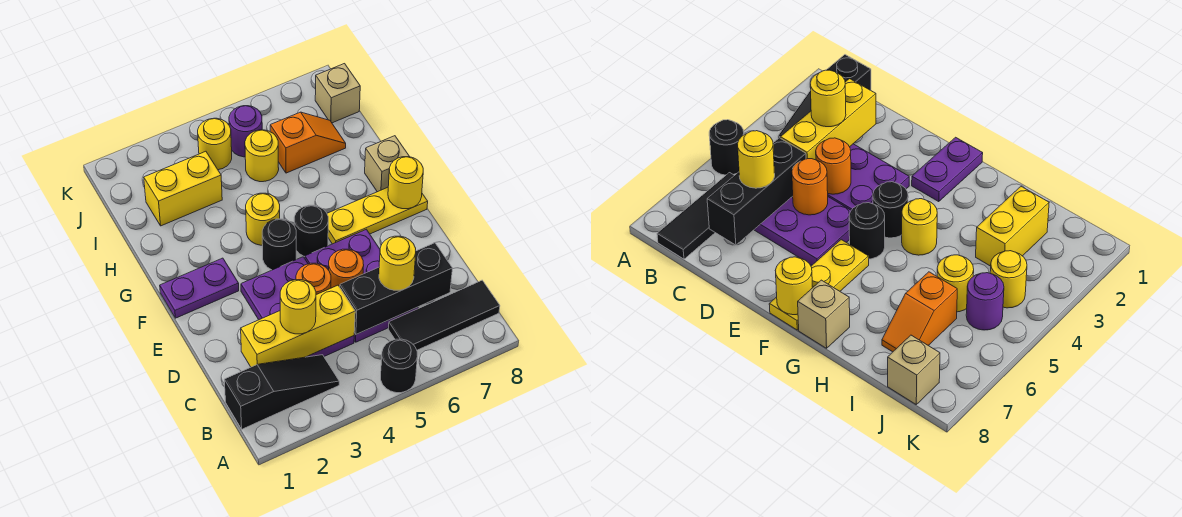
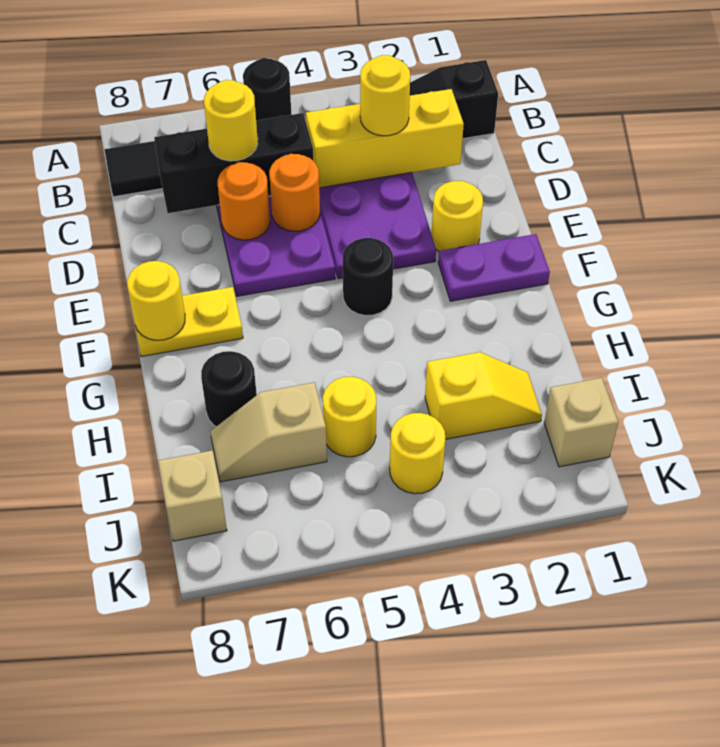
orange 1x1 round brick [296,263,331,295] -> orange 1x1 round brick moved to [218,162,270,240]
black 1x1 round brick [294,205,328,256] -> black 1x1 round brick moved to [201,351,257,426]
yellow 1x3 plate [327,187,428,244] -> yellow 1x2 plate [135,287,243,357]
yellow 1x1 round brick [246,193,280,245] -> yellow 1x1 round brick moved to [431,181,483,252]
tan 1x1 brick [365,136,410,192] -> tan 1x1 brick moved to [544,378,618,467]
yellow 1x2 brick [144,151,222,226] -> yellow 1x2 slope [425,352,542,439]
orange 1x2 slope [270,112,346,173] -> tan 1x2 slope [210,382,327,482]
purple 1x1 round brick [229,106,262,157] -> none

